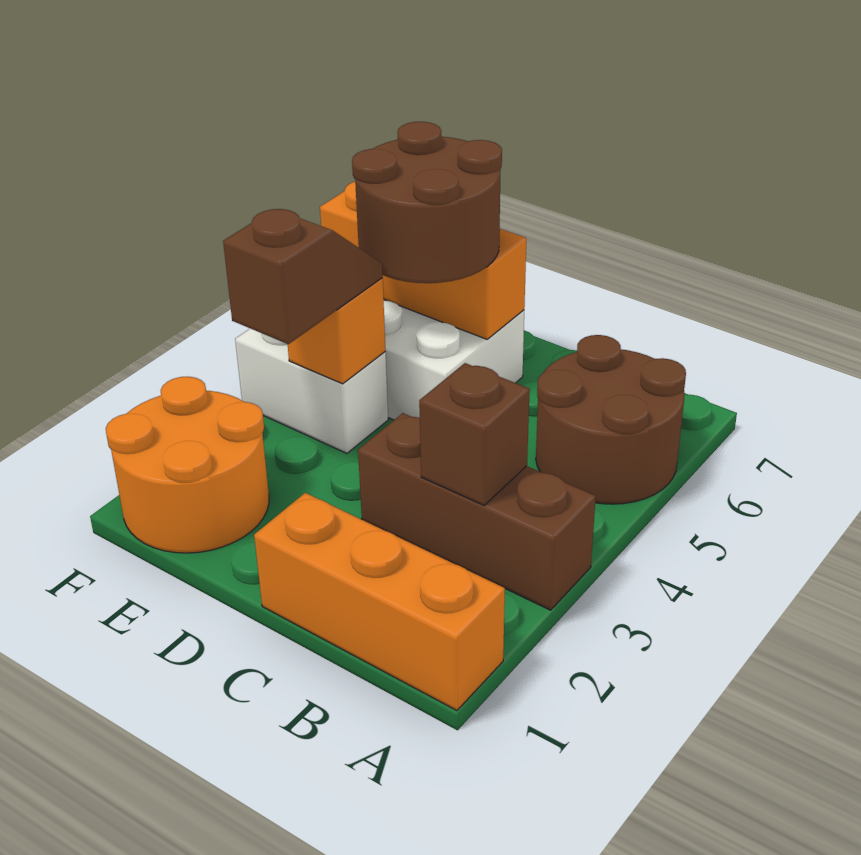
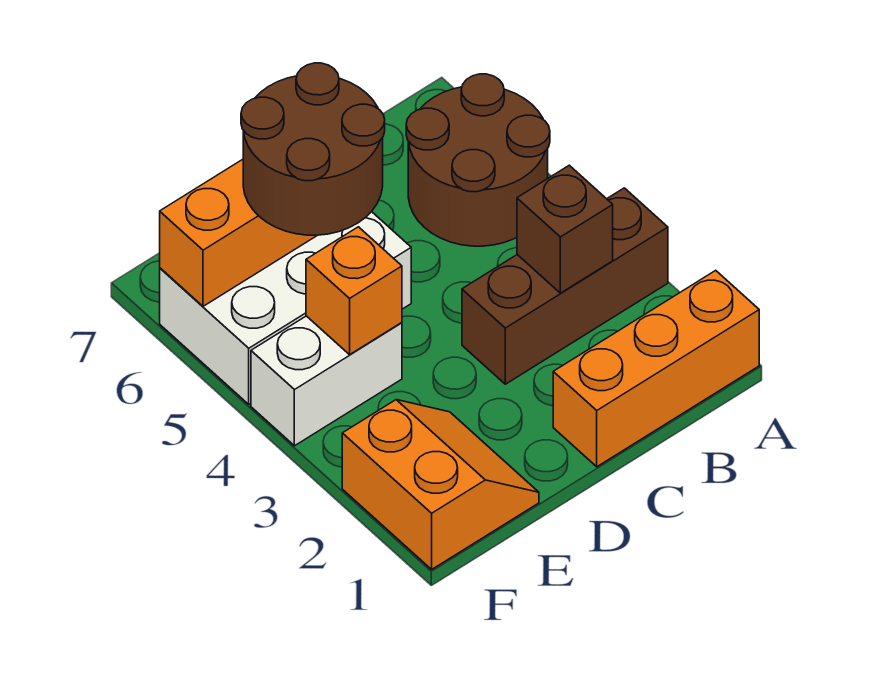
orange 2x2 round brick [106,377,269,553] -> orange 2x2 slope [342,400,539,569]
brown 1x2 slope [223,209,383,344] -> none

